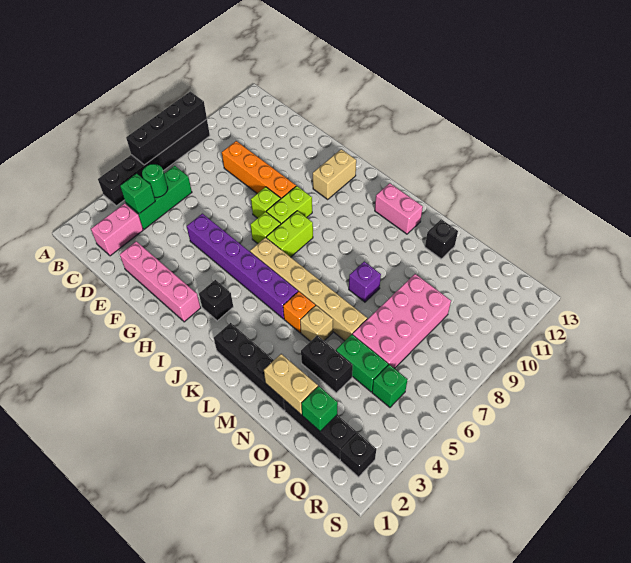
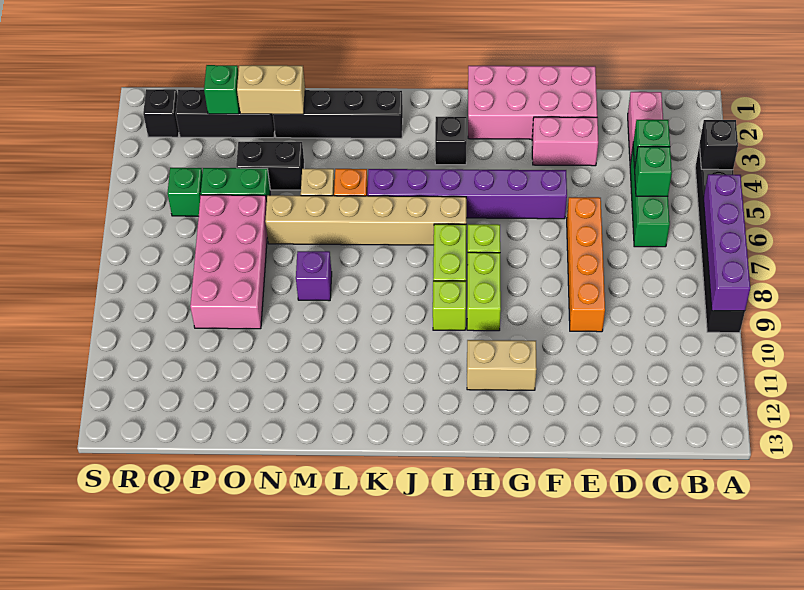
black 1x4 brick [126,91,207,165] -> purple 1x4 brick [703,174,750,311]
green 1x1 round brick [142,164,168,197] -> green 1x1 brick [635,147,672,196]
orange 1x4 brick [222,141,296,198] -> orange 1x4 brick turned to [567,197,605,332]
pink 1x4 brick [120,241,201,322] -> pink 2x4 brick [468,66,597,139]
lime 1x1 brick [251,187,281,218] -> lime 1x1 brick moved to [433,281,466,330]
tan 1x2 brick [313,149,356,199] -> tan 1x2 brick turned to [467,340,536,390]
pink 1x2 brick [375,183,423,234] -> pink 1x2 brick moved to [532,117,598,166]
black 1x1 brick [425,219,458,259] -> black 1x1 brick moved to [699,120,738,170]

